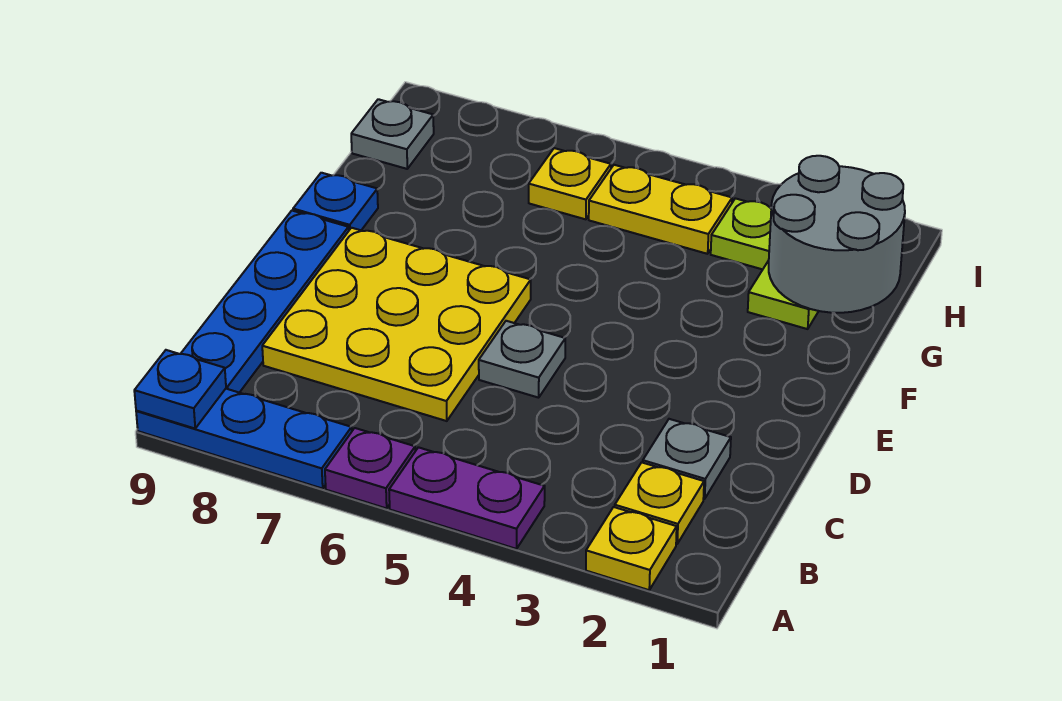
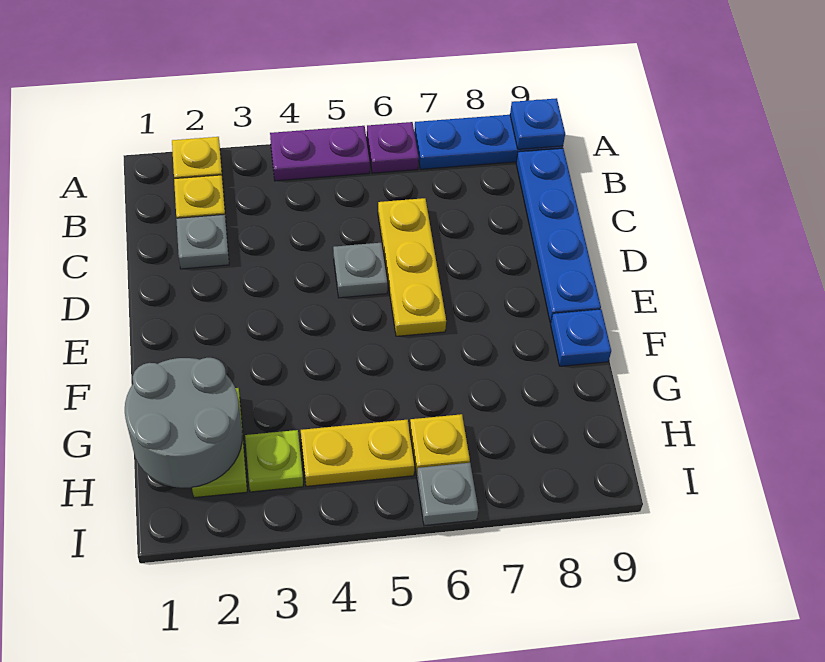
yellow 3x3 plate [262,228,531,421] -> yellow 1x3 plate [378,198,446,336]
grey 1x1 plate [351,99,434,169] -> grey 1x1 plate moved to [417,463,478,526]

